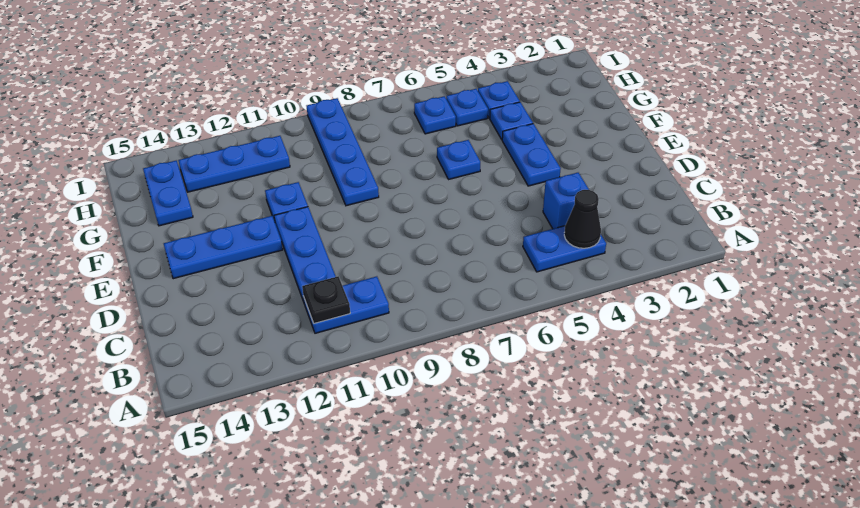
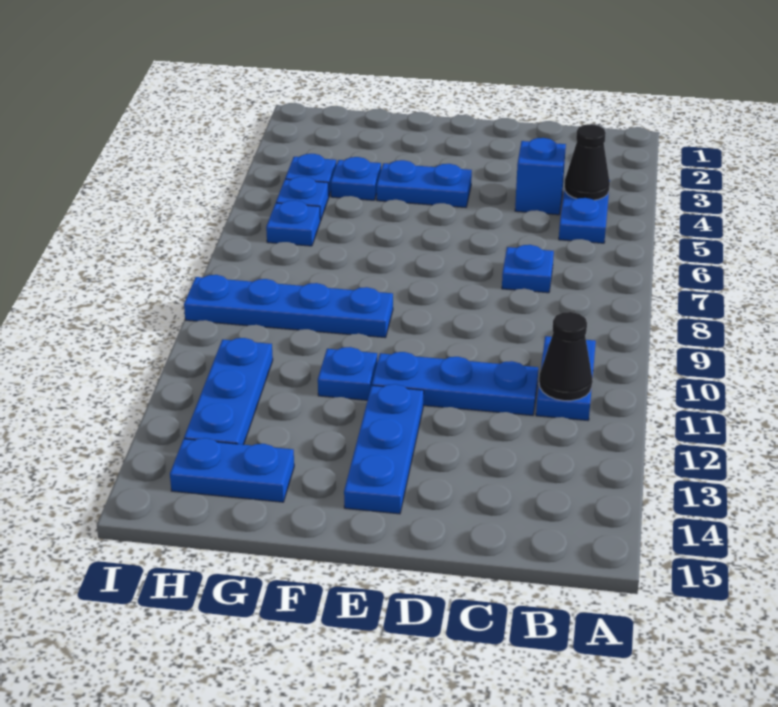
black 1x1 plate [302,276,350,324] -> black 1x1 cone [539,312,592,401]
blue 1x1 plate [437,140,480,179] -> blue 1x1 plate moved to [502,245,554,293]

